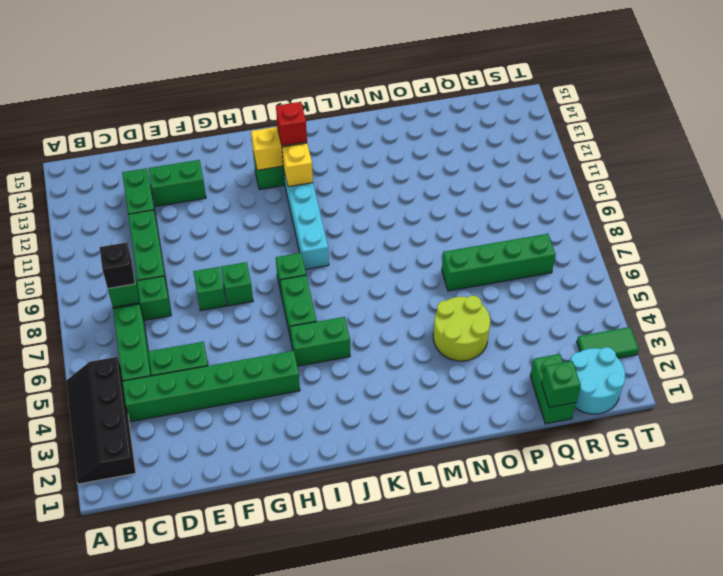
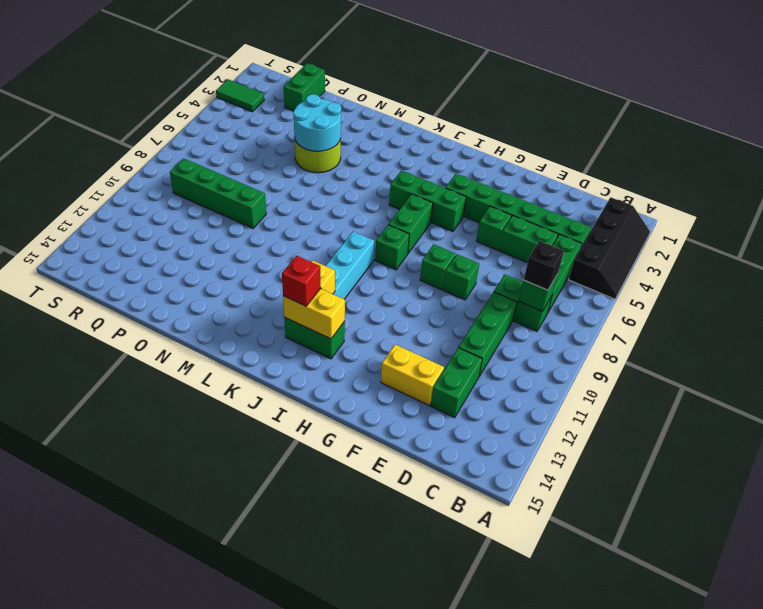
green 1x2 brick [149,160,206,206] -> yellow 1x2 brick [381,344,444,405]
green 1x2 brick [290,317,350,366] -> green 1x3 brick [389,170,466,231]
green 1x4 brick [442,234,555,291] -> green 1x4 brick moved to [170,158,266,228]
green 1x1 brick [542,361,581,407] -> green 1x1 brick moved to [476,206,511,250]
cyan 2x2 round brick [570,347,625,414] -> cyan 2x2 round brick moved to [293,94,341,151]

